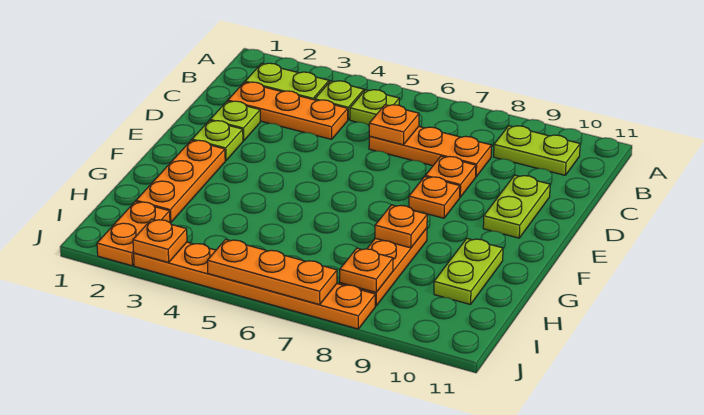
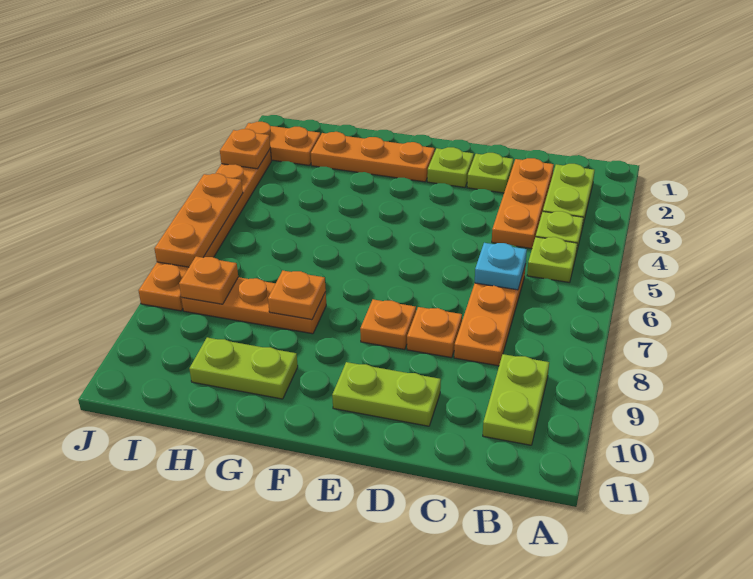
orange 1x1 plate [369,105,419,145] -> cyan 1x1 plate [475,243,527,290]

